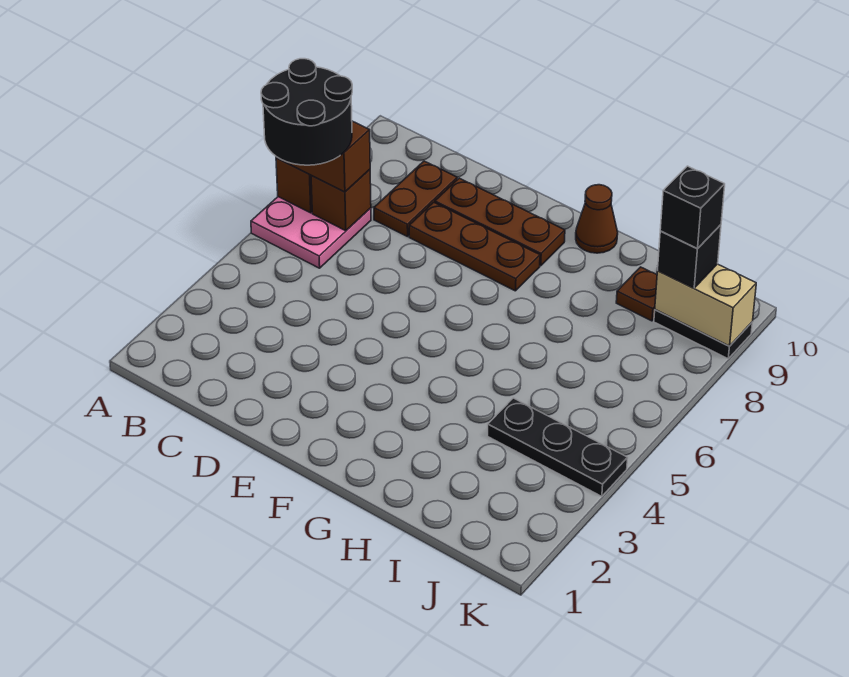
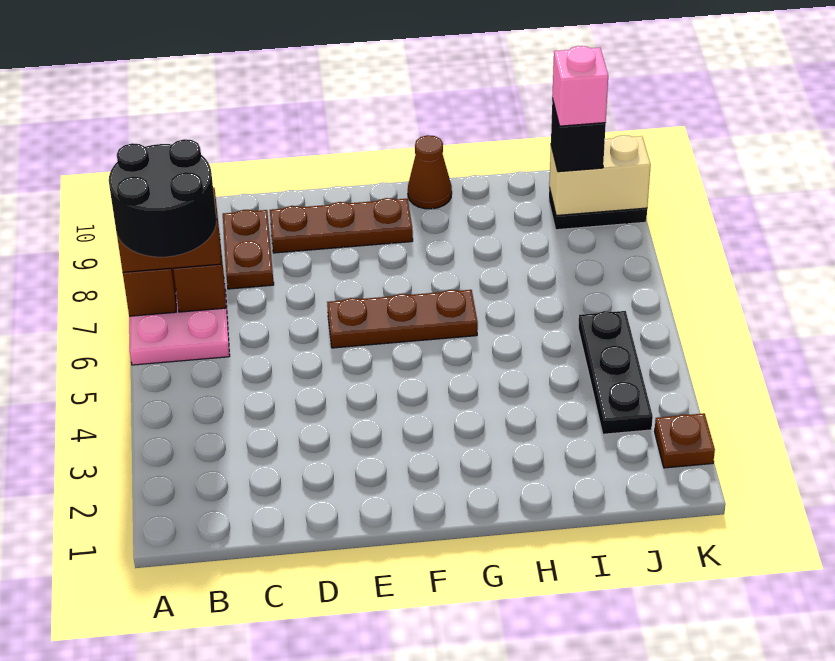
brown 1x3 plate [409,202,540,291] -> brown 1x3 plate moved to [327,290,478,348]
black 1x3 plate [488,398,628,496] -> black 1x3 plate turned to [578,311,653,434]
brown 1x1 plate [616,267,657,321] -> brown 1x1 plate moved to [655,413,715,468]
black 1x1 brick [660,166,725,249] -> pink 1x1 brick [552,46,608,126]

